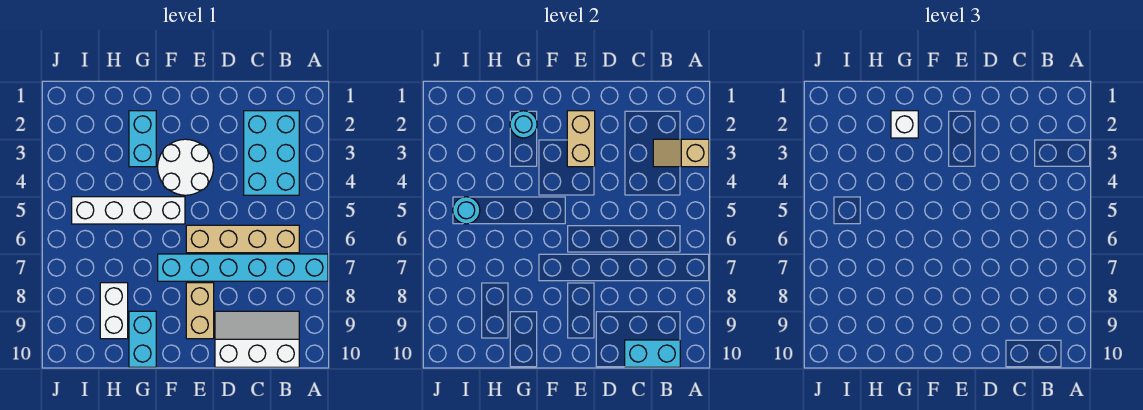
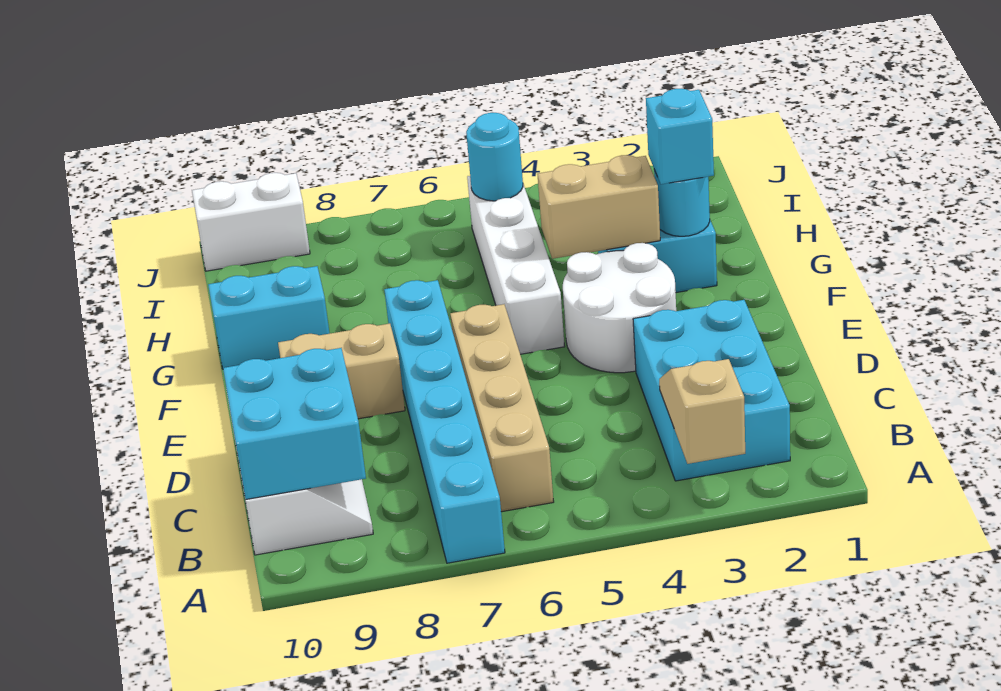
cyan 2x3 brick [244,111,299,195] -> cyan 2x3 brick turned to [633,300,790,481]
cyan 1x2 brick [625,340,680,367] -> cyan 2x2 brick [223,348,366,500]
tan 1x2 brick [567,111,595,167] -> tan 1x2 brick moved to [538,155,660,259]
white 1x1 brick [891,111,918,138] -> cyan 1x1 brick [646,89,714,184]
white 1x2 brick [100,283,128,339] -> white 1x2 brick moved to [192,173,310,271]

